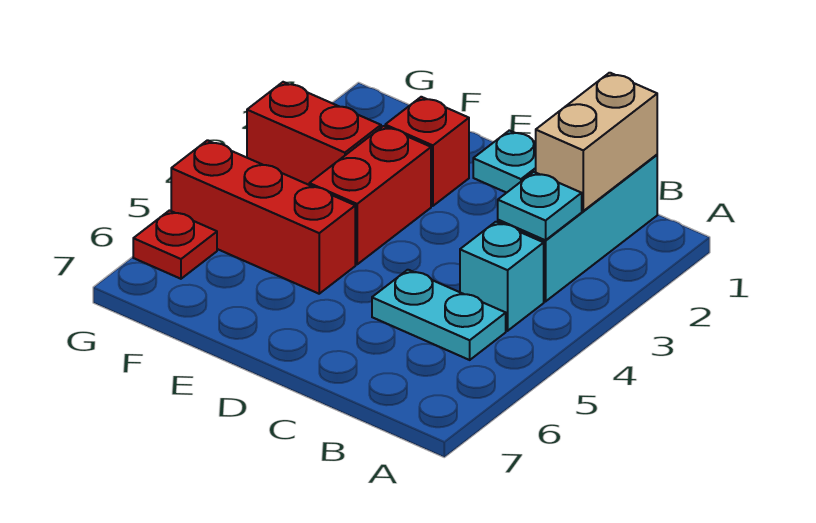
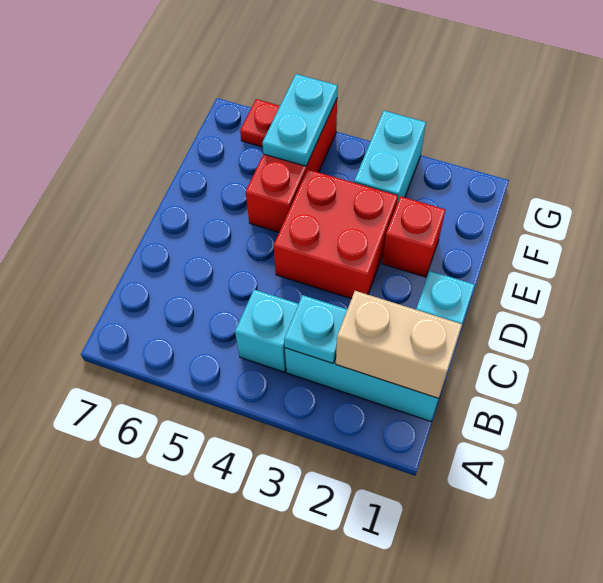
cyan 1x2 plate [372,270,506,360] -> cyan 1x2 plate moved to [262,74,338,166]
red 1x2 brick [309,126,431,264] -> red 2x2 brick [274,170,398,299]
red 1x2 brick [247,82,381,185] -> cyan 1x2 brick [354,111,426,203]

